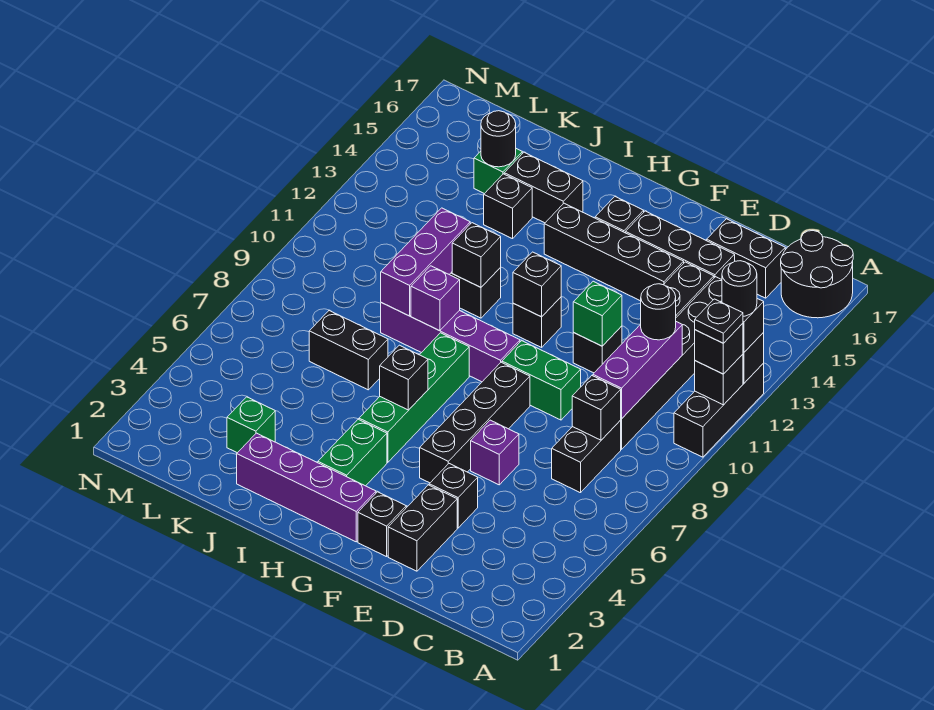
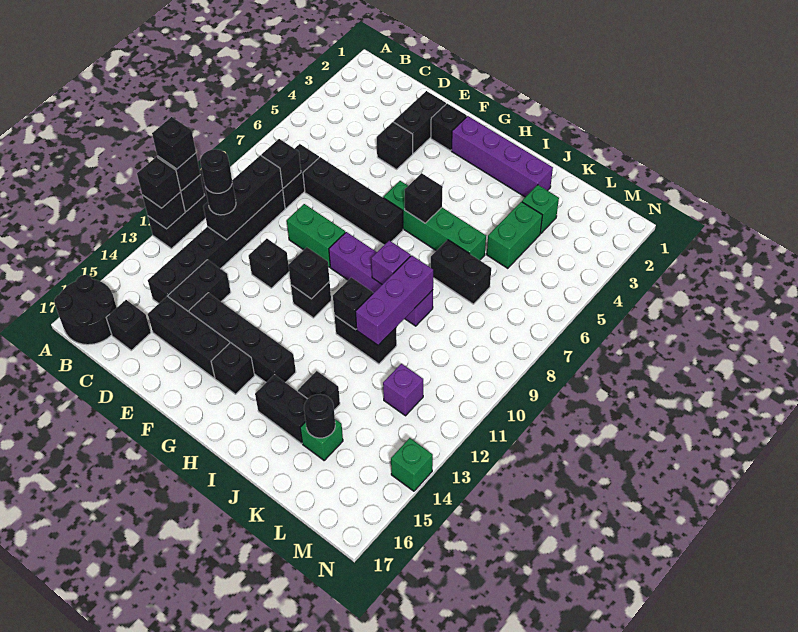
black 1x1 plate [695,299,743,343] -> black 1x1 brick [152,117,196,169]
black 1x1 round brick [722,261,757,316] -> black 1x1 round brick moved to [200,149,232,193]
purple 1x3 brick [593,322,682,419] -> black 1x3 brick [203,155,283,240]
black 1x2 brick [707,219,785,298] -> black 1x1 brick [106,300,151,350]
purple 1x1 brick [471,420,519,485] -> purple 1x1 brick moved to [383,364,423,416]
green 1x1 brick [573,281,622,346] -> green 1x1 brick moved to [391,438,433,491]
black 1x4 brick [420,362,530,483] -> black 1x4 brick turned to [303,157,403,245]
green 1x2 brick [318,419,387,486] -> green 1x2 brick moved to [487,202,542,268]
green 1x4 brick [359,333,469,462] -> green 1x4 brick turned to [383,181,486,260]

